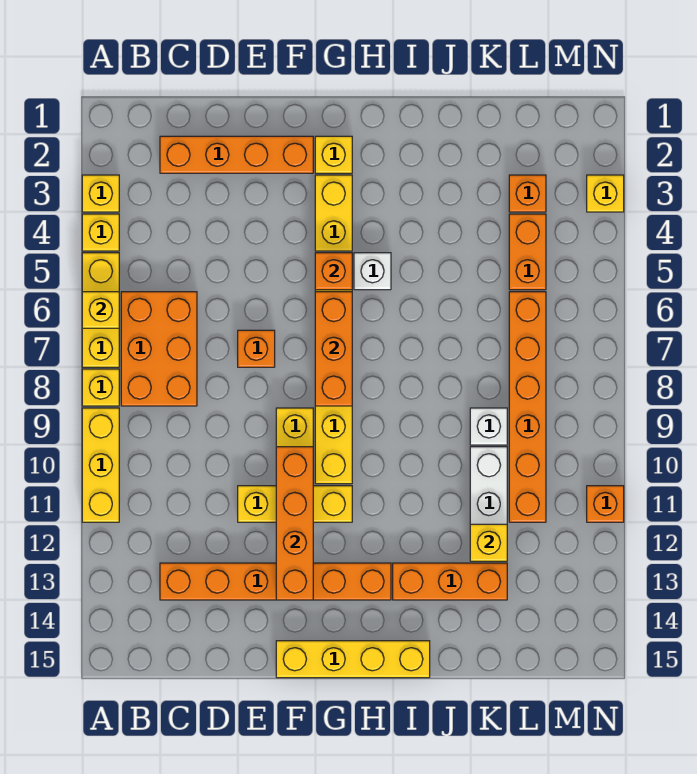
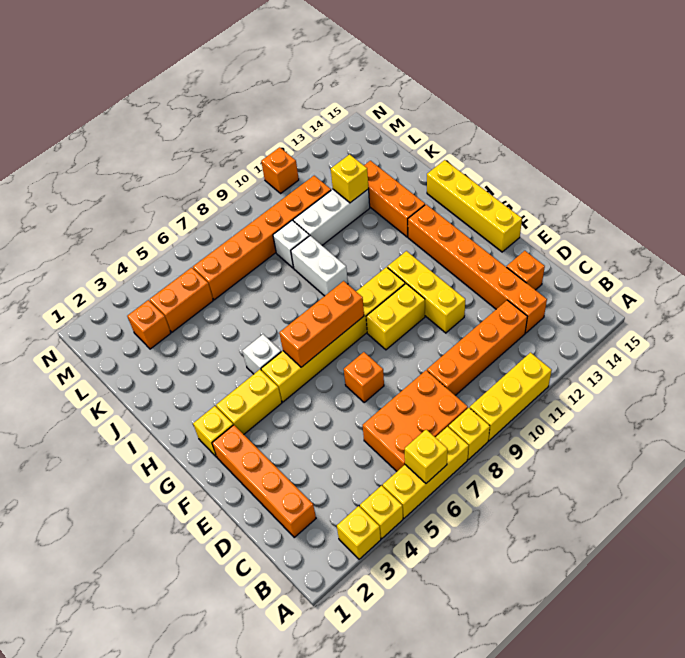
orange 1x4 brick [276,447,313,600] -> orange 1x4 brick moved to [427,300,527,395]
orange 1x1 brick [315,253,352,290] -> orange 1x1 brick moved to [507,251,545,290]
none -> white 1x2 brick [291,236,348,296]
yellow 1x1 brick [587,175,624,212] -> none

